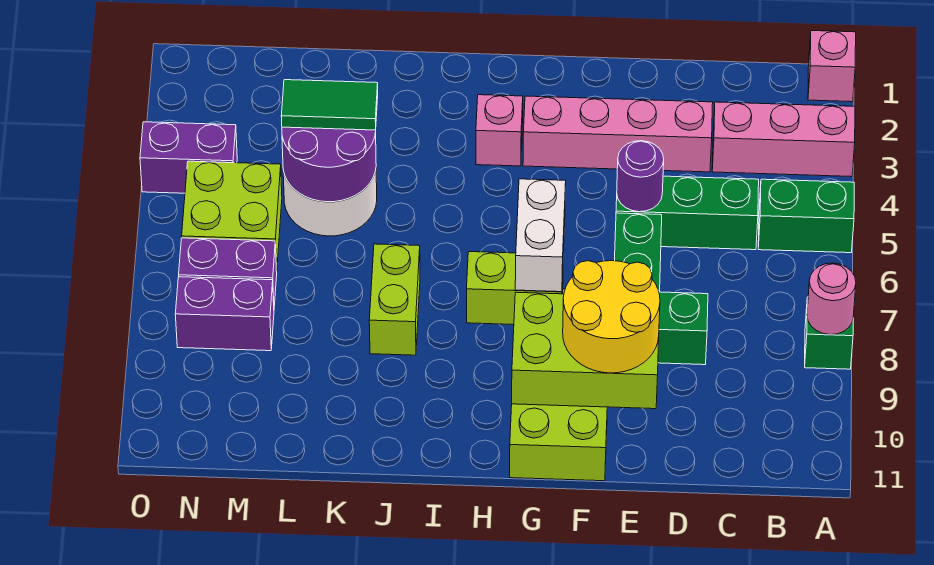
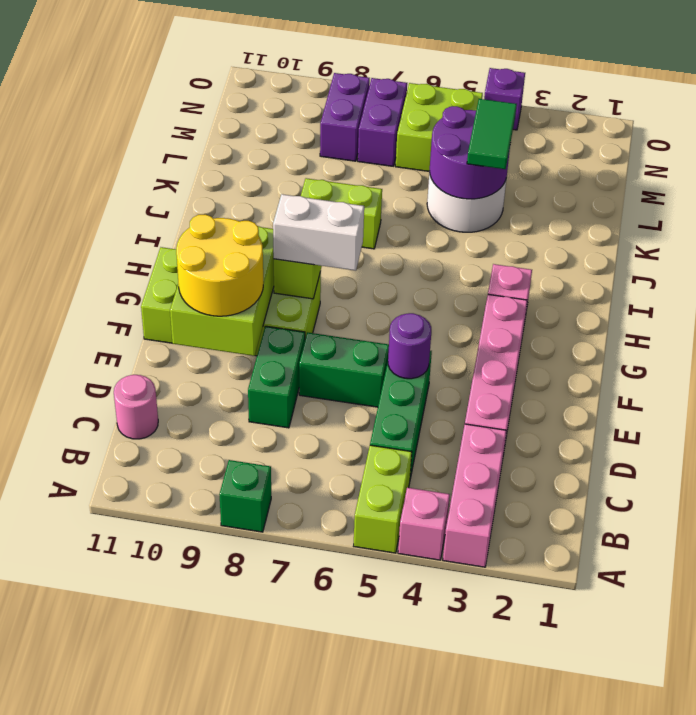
pink 1x1 brick [808,31,856,102] -> pink 1x1 brick moved to [398,488,450,560]
green 1x2 brick [758,179,854,253] -> lime 1x2 brick [354,445,412,553]
pink 1x1 round brick [807,263,856,335] -> pink 1x1 round brick moved to [114,375,158,439]
purple 1x2 brick [140,122,237,193] -> purple 1x1 brick [484,68,525,130]

